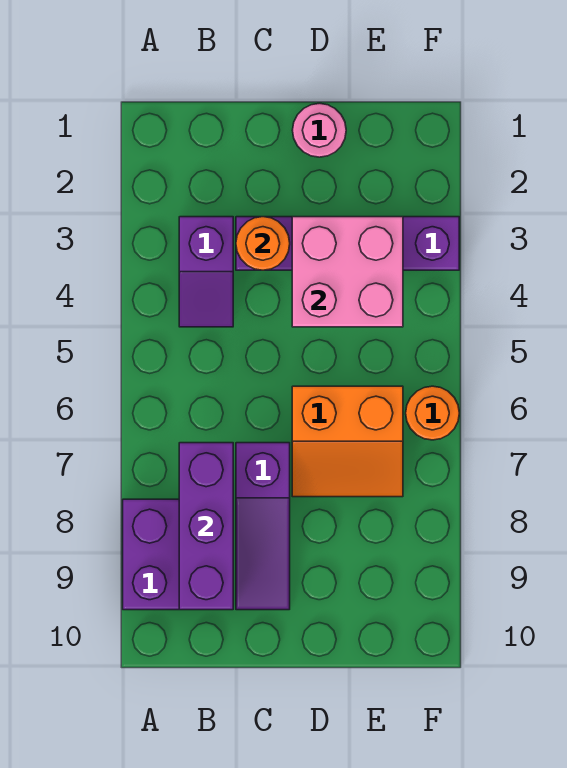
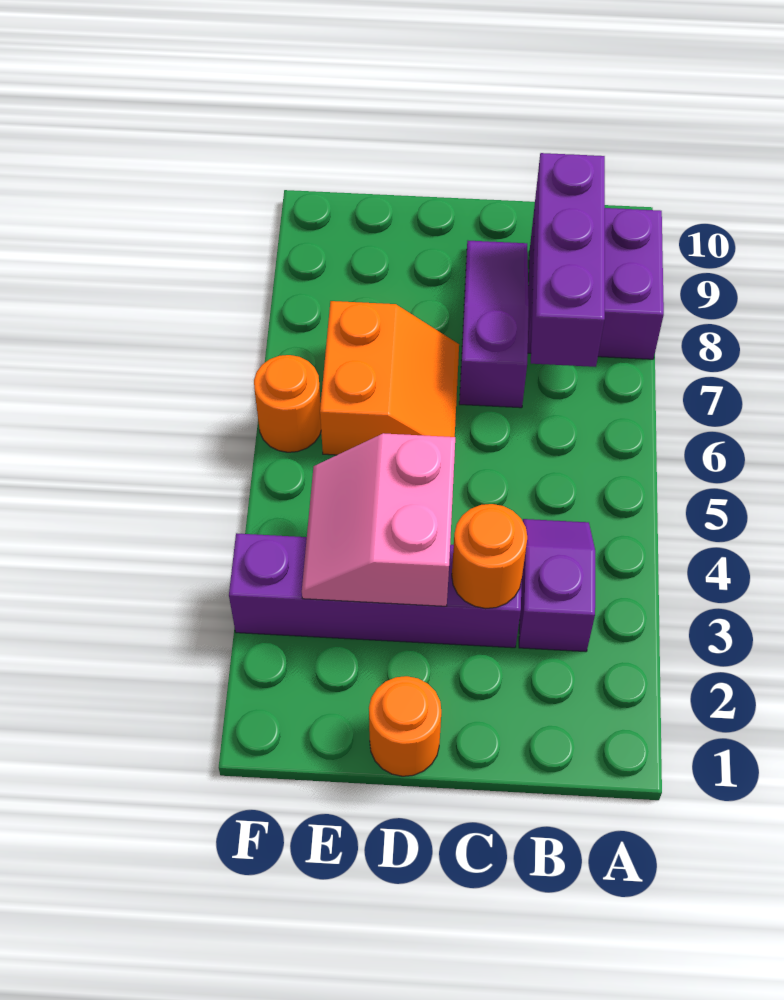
pink 1x1 round brick [292,103,346,157] -> orange 1x1 round brick [369,676,441,776]
pink 2x2 brick [292,217,403,327] -> pink 2x2 slope [302,433,455,606]
orange 2x2 slope [292,386,403,497] -> orange 2x2 slope turned to [320,301,459,455]

